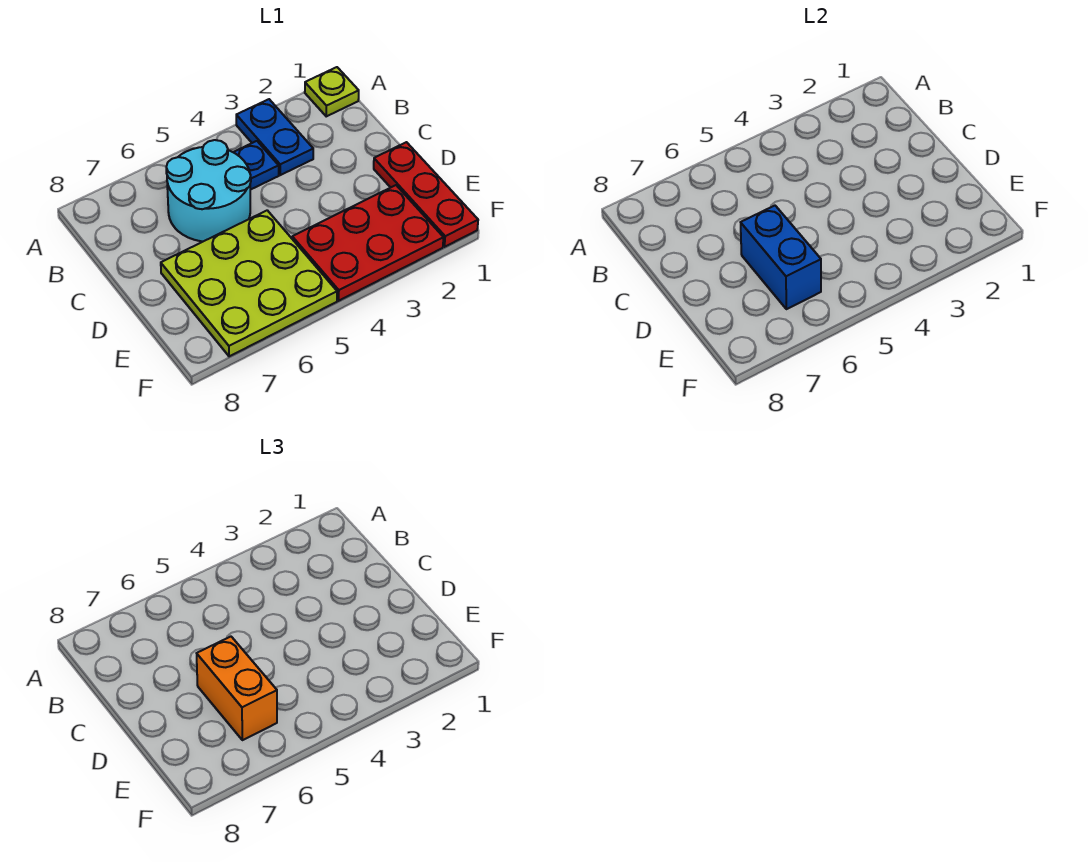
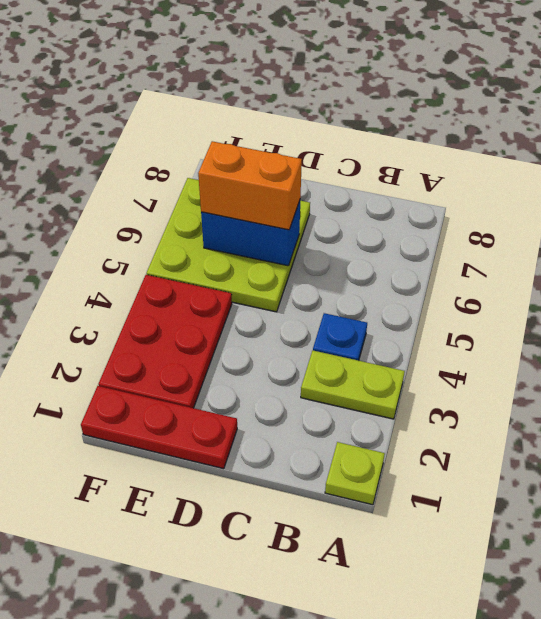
blue 1x2 plate [236,99,313,175] -> lime 1x2 plate [301,351,405,419]
cyan 2x2 round brick [166,140,251,241] -> none

